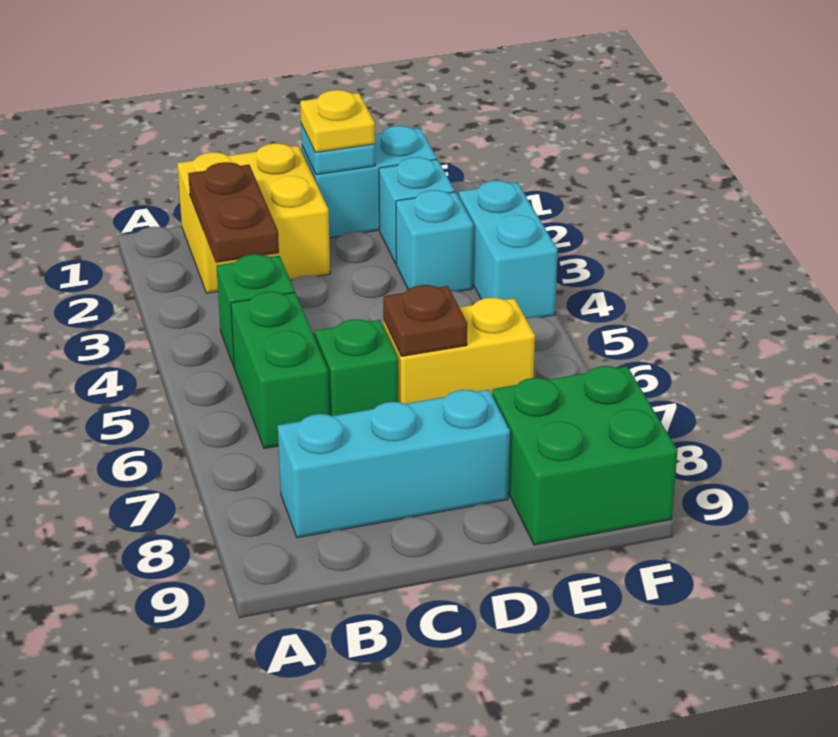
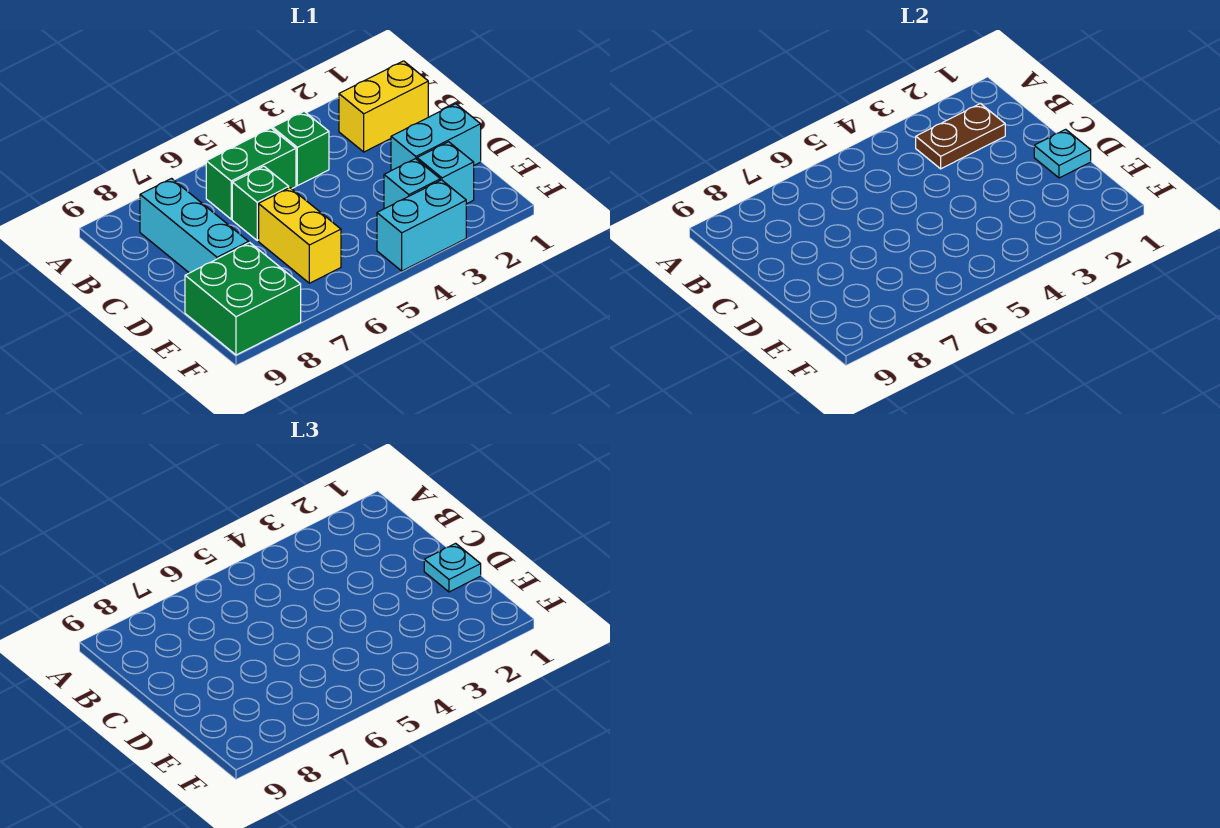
yellow 2x2 brick [177,143,330,293] -> yellow 1x2 brick [339,61,428,152]
cyan 1x2 brick [302,126,437,238] -> cyan 1x2 brick turned to [391,104,481,171]
yellow 1x1 plate [300,90,375,152] -> cyan 1x1 plate [424,543,481,592]
brown 1x1 plate [383,285,467,356] -> none

